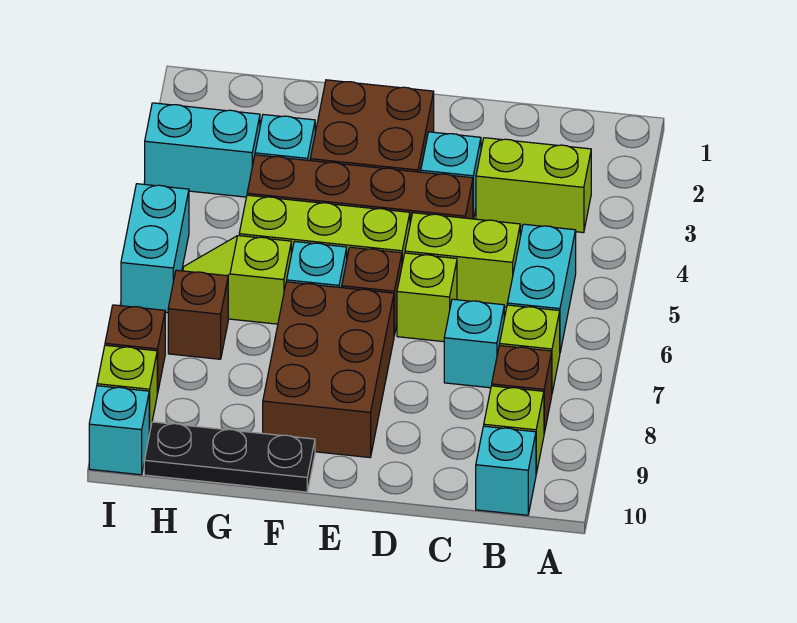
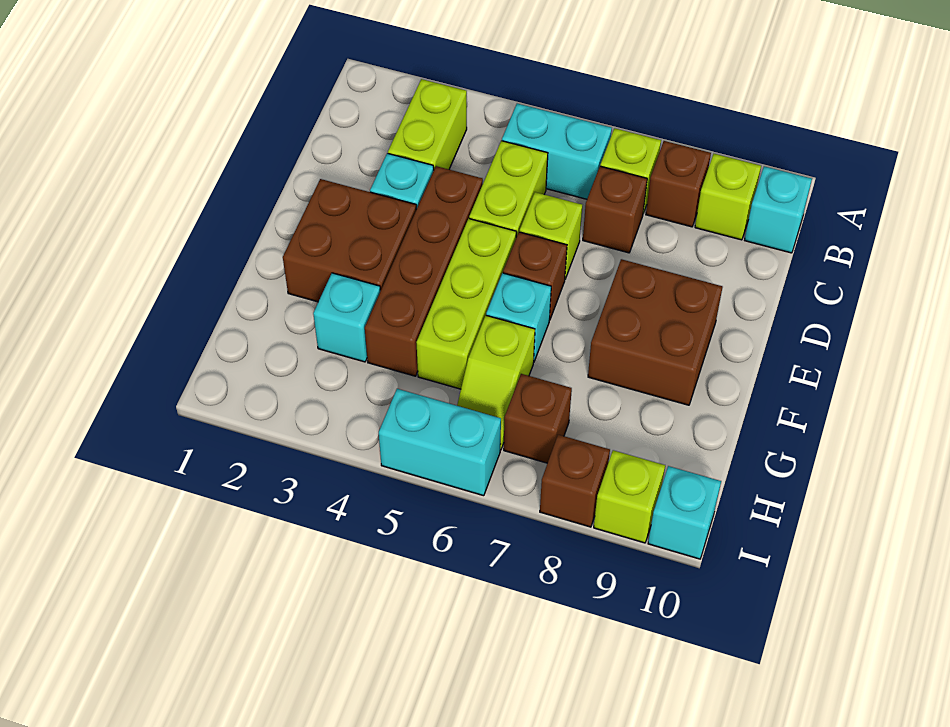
cyan 1x1 brick [444,299,504,388] -> brown 1x1 brick [583,166,647,253]
brown 2x3 brick [263,282,394,458] -> brown 2x2 brick [588,259,722,405]
black 1x3 plate [144,422,315,492] -> none
cyan 1x2 brick [145,103,260,197] -> none

